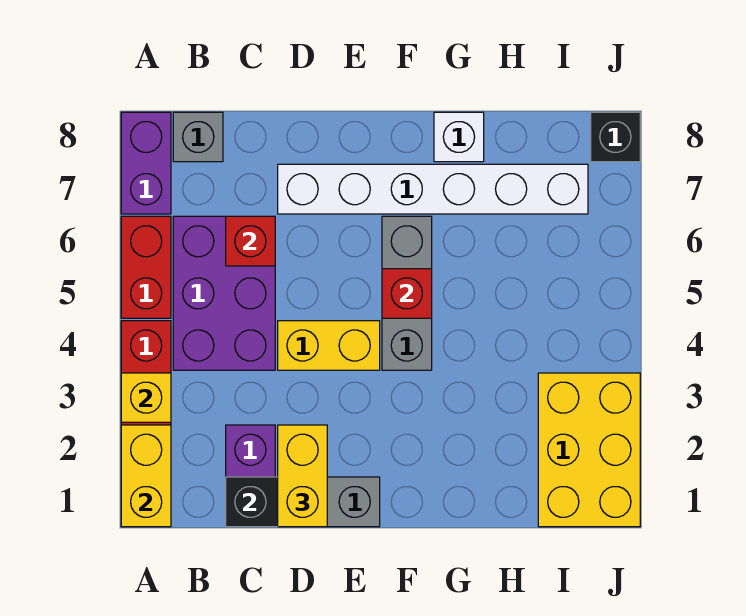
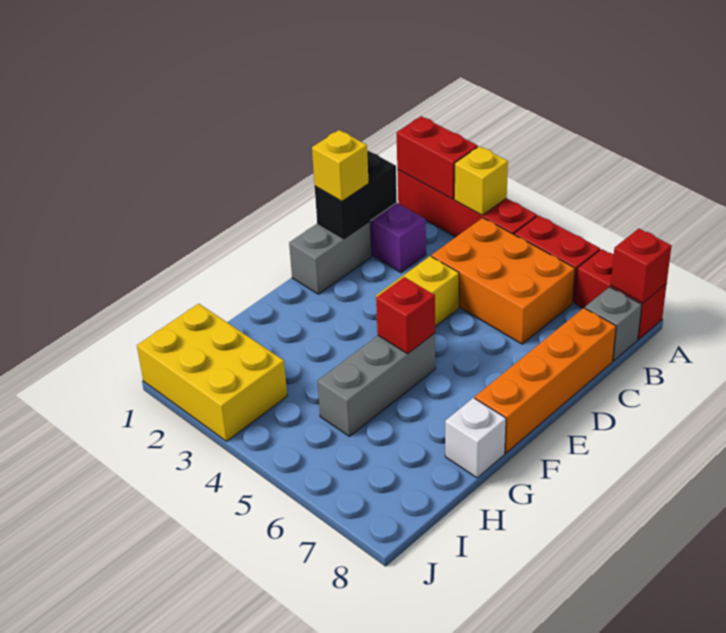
yellow 1x2 brick [121,425,171,527] -> red 1x2 brick [397,116,478,199]
purple 1x2 brick [121,112,171,214] -> red 1x2 brick [575,249,667,340]
purple 2x3 brick [173,216,275,370] -> orange 2x3 brick [431,218,575,344]
red 1x1 brick [226,216,275,266] -> red 1x1 brick moved to [611,228,671,303]
none -> orange 1x4 brick [475,308,616,453]
yellow 1x2 brick [278,425,327,527] -> yellow 1x1 brick [312,130,369,201]
white 1x6 brick [278,164,588,214] -> none
grey 1x3 brick [382,216,432,370] -> grey 1x3 brick turned to [317,333,435,436]
black 1x1 brick [591,112,640,162] -> none

